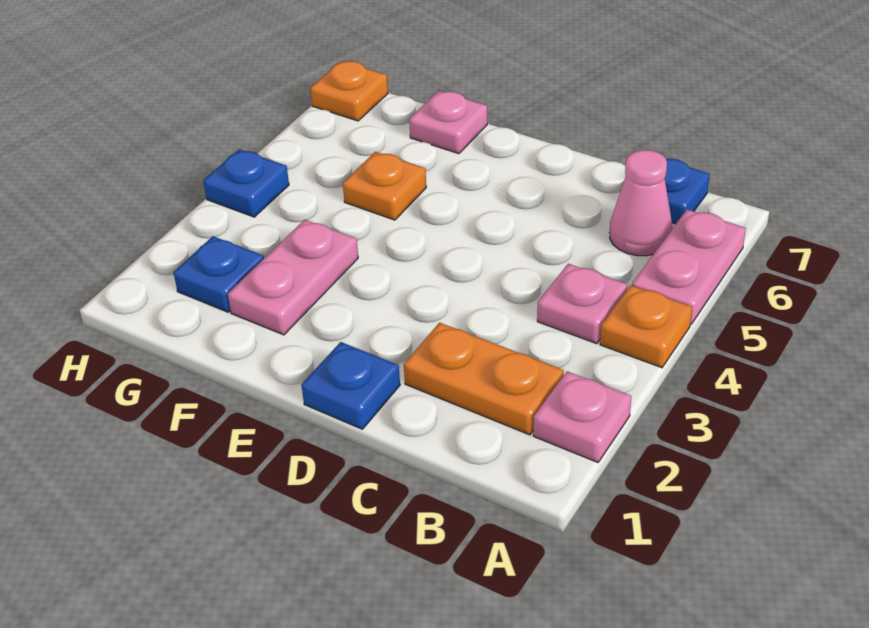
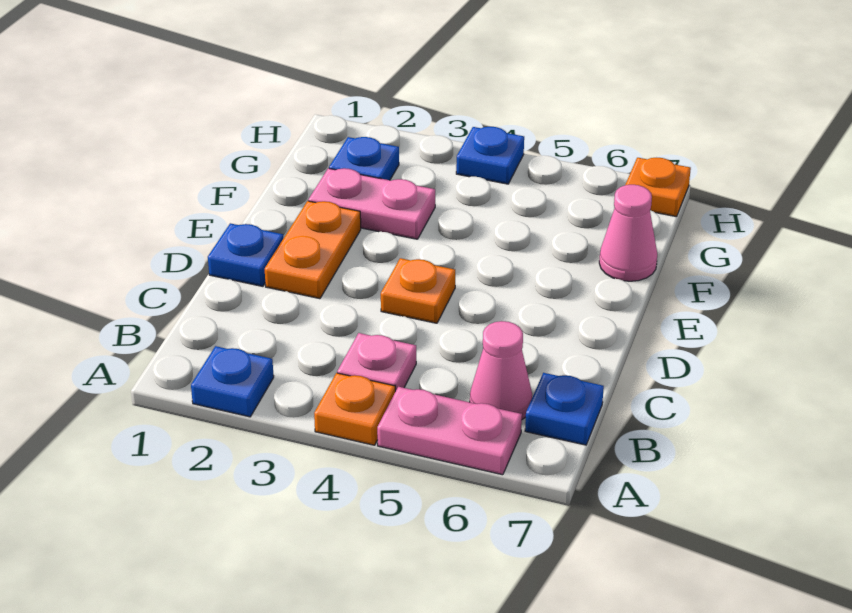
pink 1x1 plate [533,371,631,462] -> blue 1x1 plate [191,346,274,417]
orange 1x2 plate [404,323,564,435] -> orange 1x2 plate moved to [265,201,361,299]
orange 1x1 plate [343,152,426,220] -> orange 1x1 plate moved to [381,258,455,323]
pink 1x1 plate [409,91,487,154] -> pink 1x1 cone [599,185,657,281]

